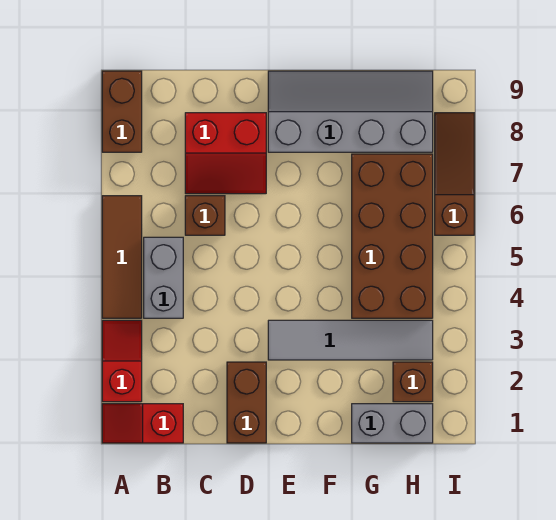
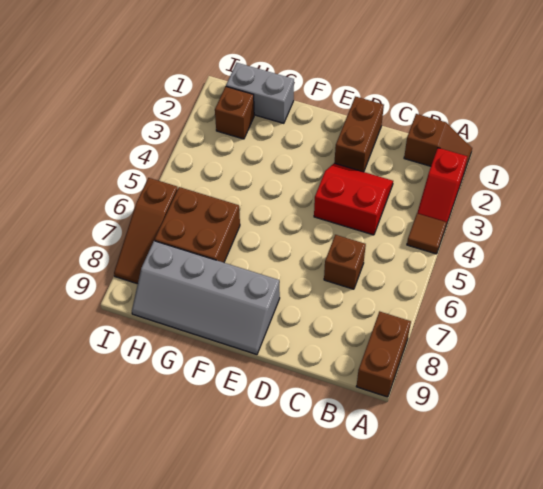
red 1x2 slope [102,404,183,443] -> brown 1x2 slope [404,114,472,173]
brown 1x3 tile [102,196,142,318] -> brown 1x1 tile [407,214,447,254]
grey 1x2 brick [144,237,183,318] -> none
red 2x2 slope [185,113,266,194] -> red 2x2 slope moved to [314,163,393,235]
grey 1x4 tile [268,320,433,360] -> none
brown 2x4 brick [352,154,433,318] -> brown 2x2 brick [155,187,240,263]

